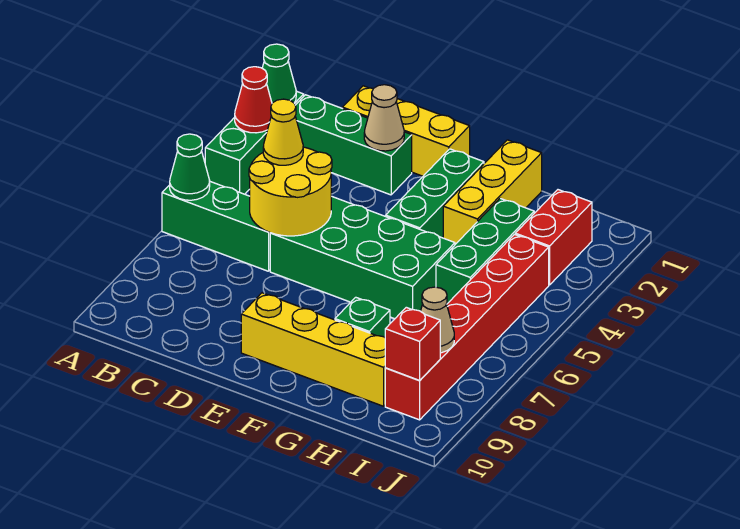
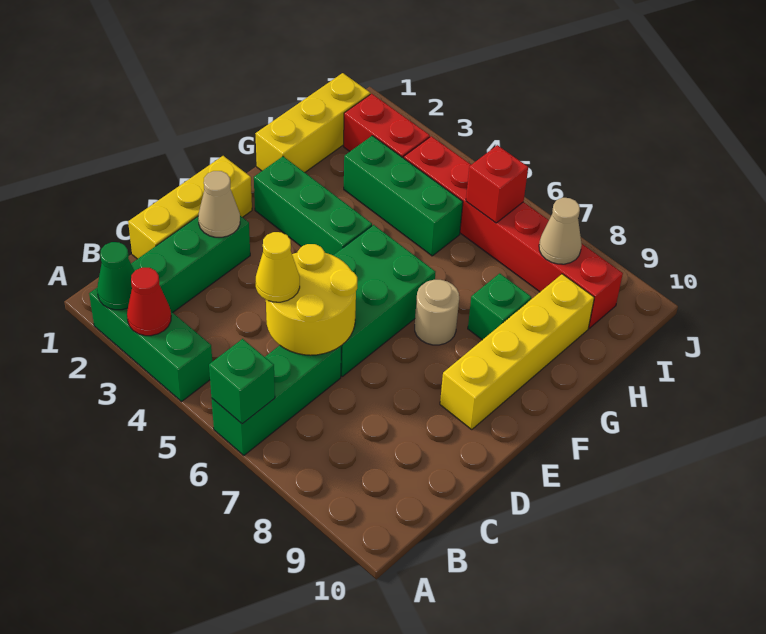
green 1x1 cone [170,134,210,200] -> green 1x1 brick [209,339,275,424]
green 2x4 brick [270,196,455,319] -> green 2x3 brick [333,225,435,376]
none -> tan 1x1 round brick [415,280,459,345]
yellow 1x3 brick [443,140,542,244] -> yellow 1x3 brick turned to [255,73,370,172]
red 1x1 brick [385,307,440,380] -> red 1x1 brick moved to [466,145,528,223]

